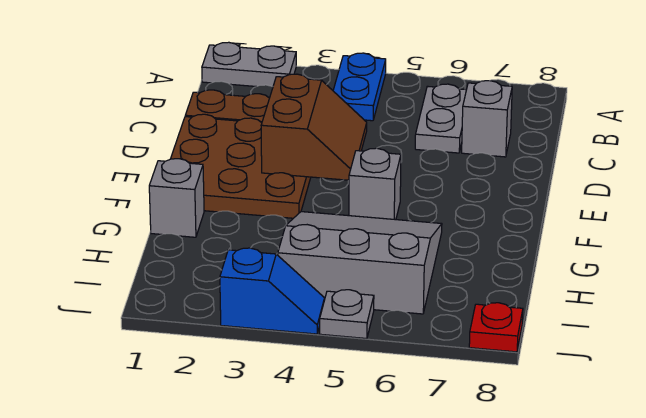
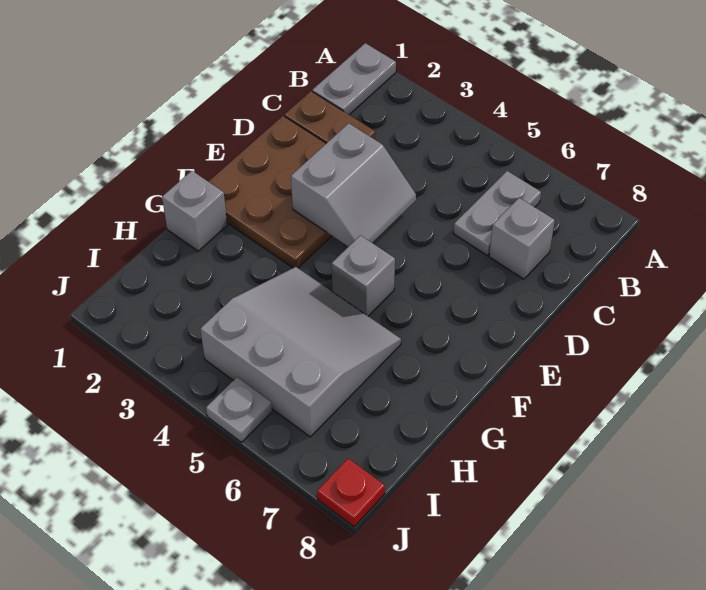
grey 1x2 plate [202,42,296,87] -> grey 1x2 plate turned to [312,43,396,115]
blue 1x2 plate [333,53,386,121] -> none
brown 2x2 slope [261,74,367,180] -> grey 2x2 slope [291,123,416,247]
blue 1x2 slope [220,248,325,334] -> none

